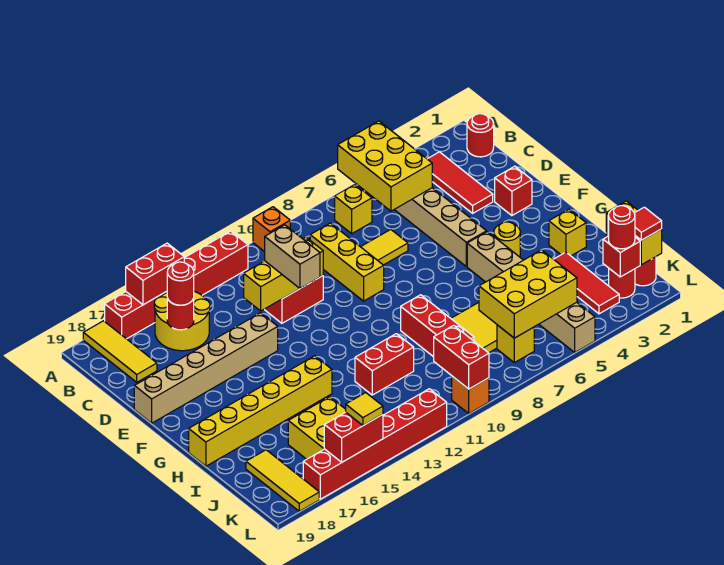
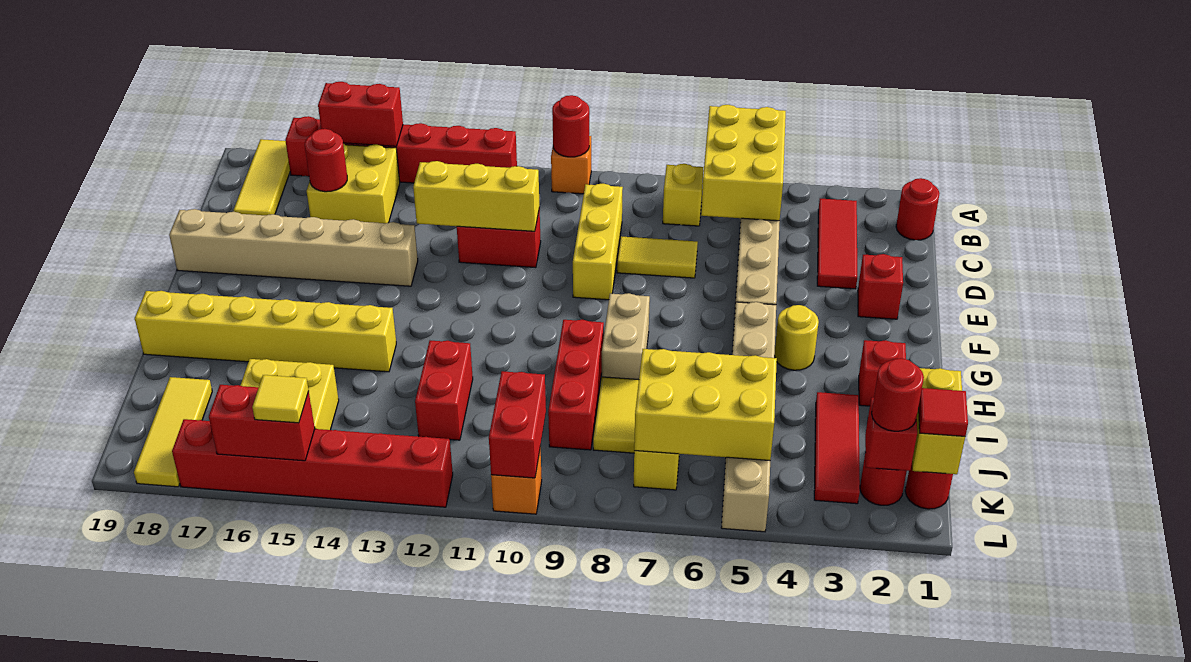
yellow 2x2 round brick [154,292,210,351] -> yellow 2x2 brick [307,143,400,223]
red 1x1 round brick [167,262,194,305] -> red 1x1 round brick moved to [552,95,589,157]
tan 1x2 brick [265,225,320,288] -> tan 1x2 brick moved to [602,293,650,380]
yellow 1x1 brick [549,209,586,256] -> red 1x1 brick [859,340,906,406]
red 1x2 brick [355,334,414,395] -> red 1x2 brick turned to [415,341,473,440]

